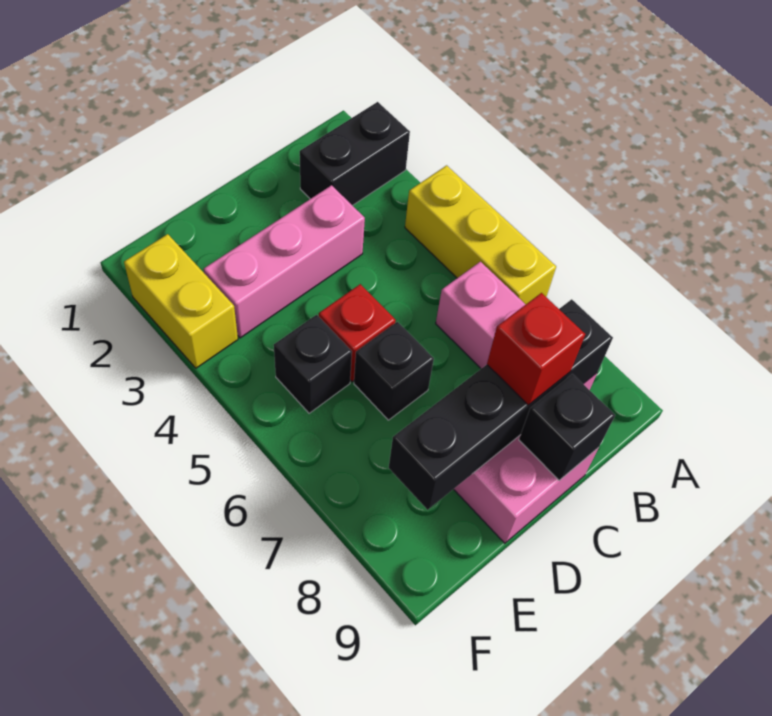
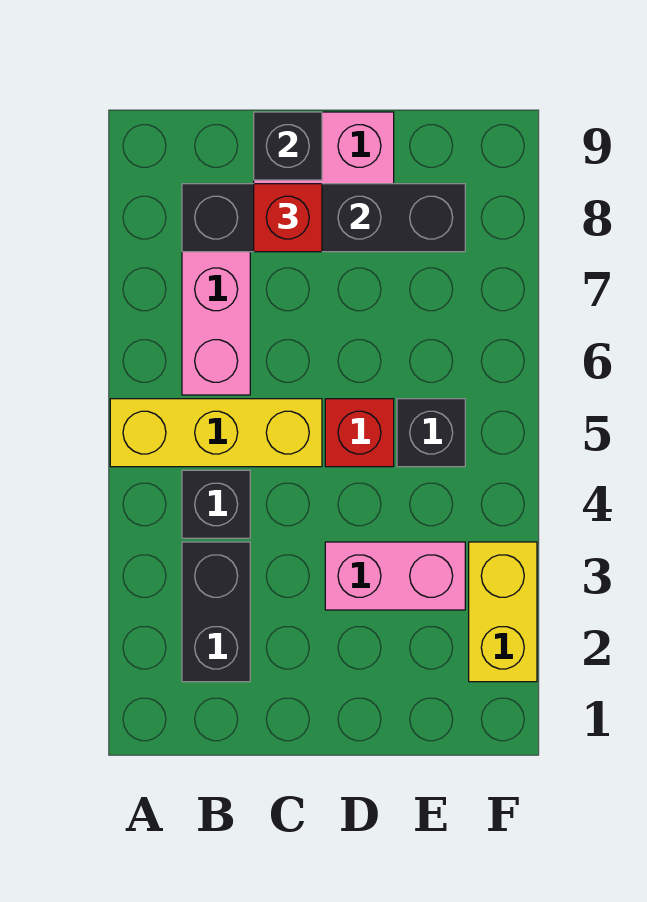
black 1x2 brick [300,102,410,206] -> black 1x2 brick turned to [182,542,250,682]
yellow 1x3 brick [405,165,556,304] -> yellow 1x3 brick turned to [110,399,322,467]
pink 1x3 brick [204,185,365,338] -> pink 1x2 brick [325,542,465,610]
black 1x1 brick [354,322,434,420] -> black 1x1 brick moved to [182,470,250,538]

